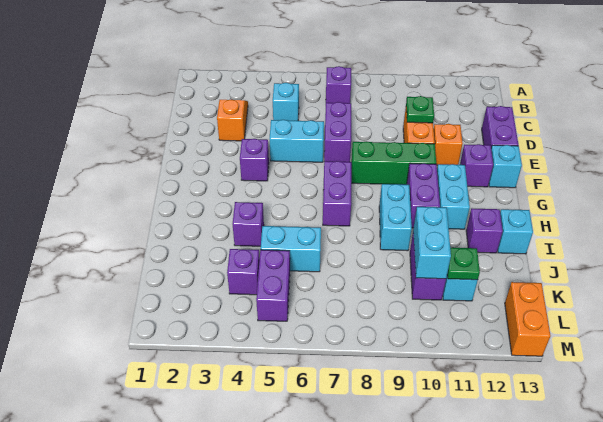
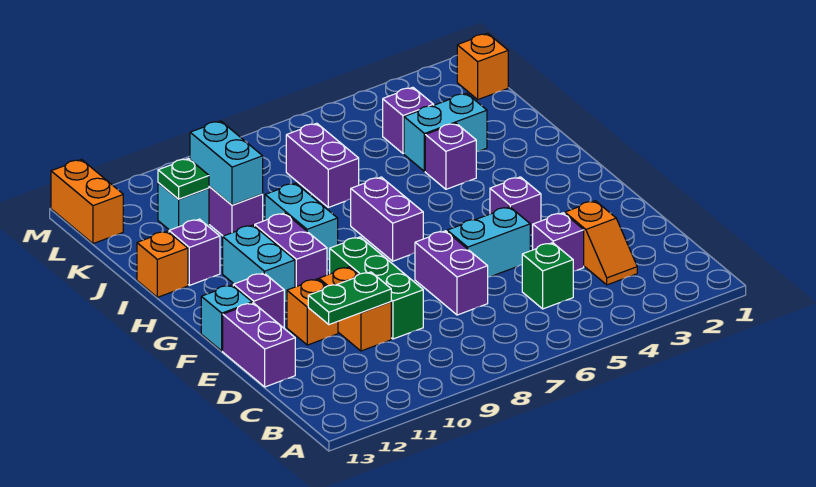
purple 1x1 brick [326,66,351,103] -> purple 1x1 brick moved to [533,213,584,271]
cyan 1x1 brick [273,83,299,121] -> green 1x1 brick [522,243,573,309]
green 1x1 plate [406,96,434,123] -> green 1x2 plate [308,272,391,325]
green 1x3 brick [351,141,436,185] -> green 1x3 brick turned to [330,237,423,339]
cyan 1x1 brick [498,209,533,254] -> orange 1x1 brick [137,231,188,297]
cyan 1x2 brick [261,226,321,272] -> cyan 1x2 brick moved to [404,93,487,171]
purple 1x2 brick [256,250,290,321] -> purple 1x2 brick moved to [286,123,359,207]
none -> orange 1x1 brick [457,33,508,99]

